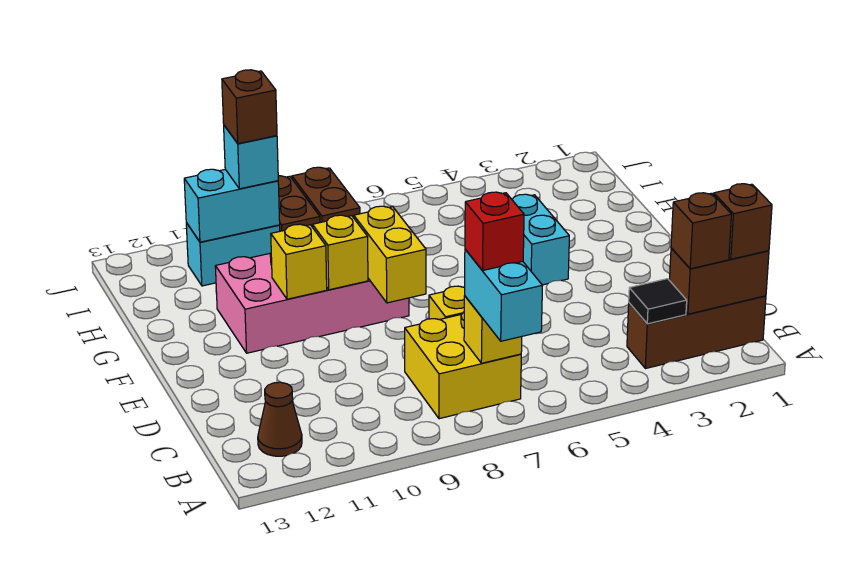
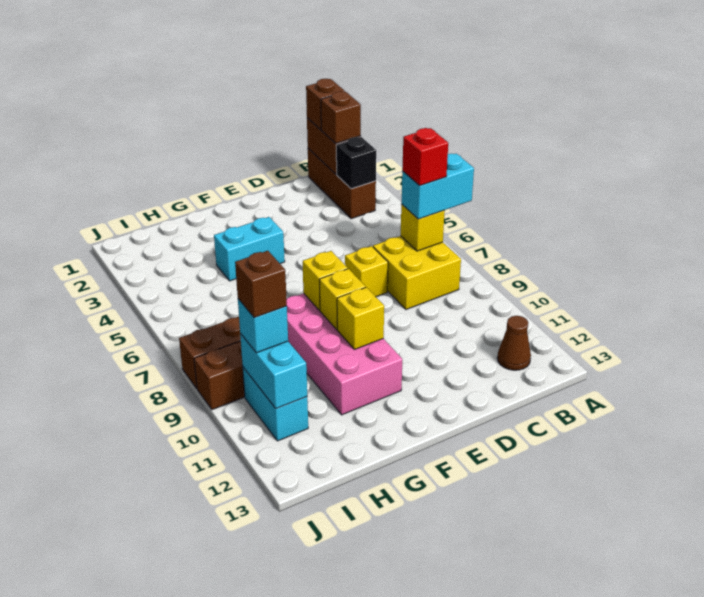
black 1x1 tile [629,279,687,324] -> black 1x1 brick [336,137,376,189]
yellow 1x2 brick [354,206,426,303] -> yellow 1x1 brick [303,251,348,310]

